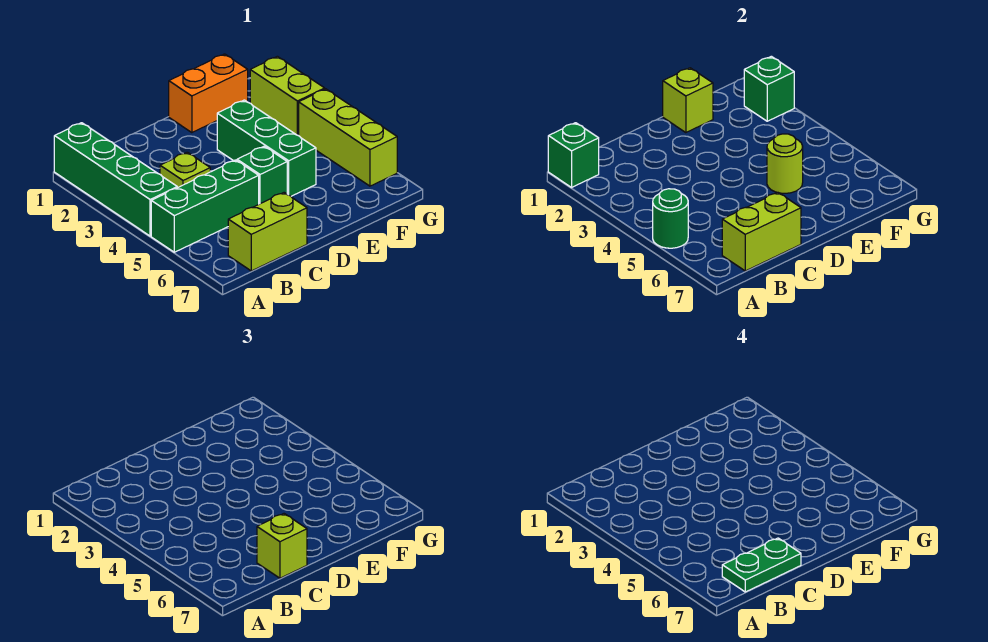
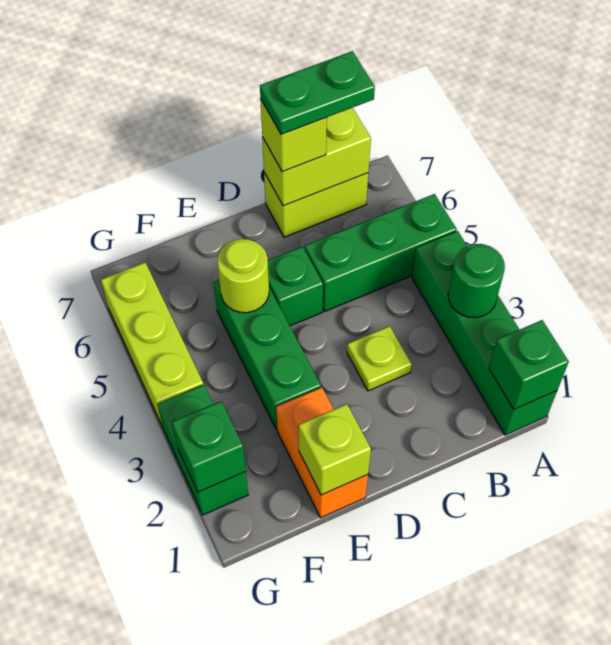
green 1x1 round brick [653,189,688,248] -> green 1x1 round brick moved to [448,244,505,318]
orange 1x2 brick [169,54,248,133] -> orange 1x2 brick turned to [276,388,368,518]
lime 1x2 brick [250,56,325,136] -> green 1x2 brick [158,385,248,515]

